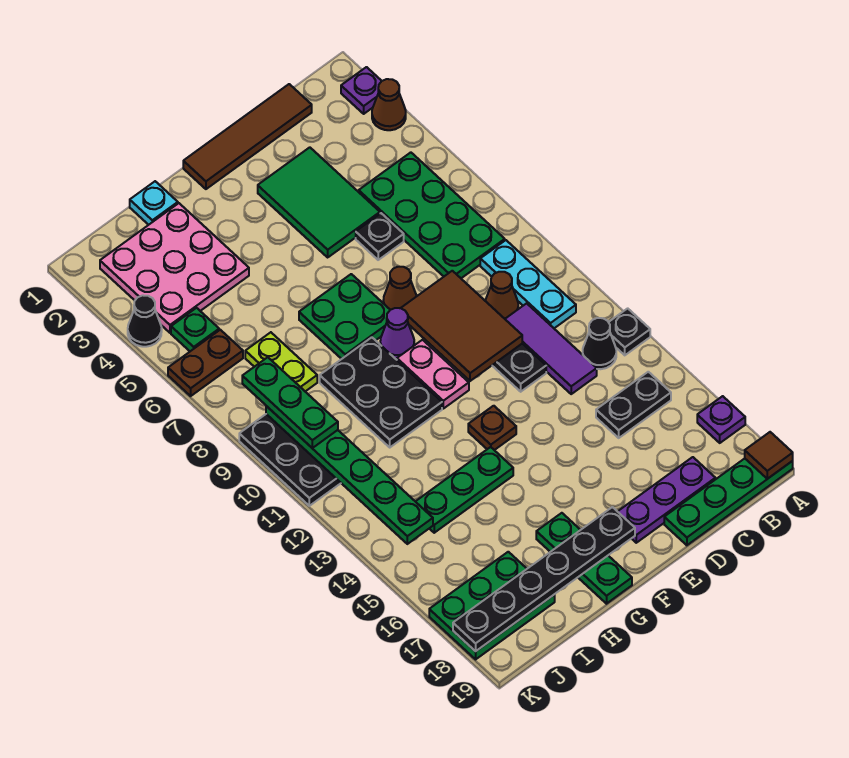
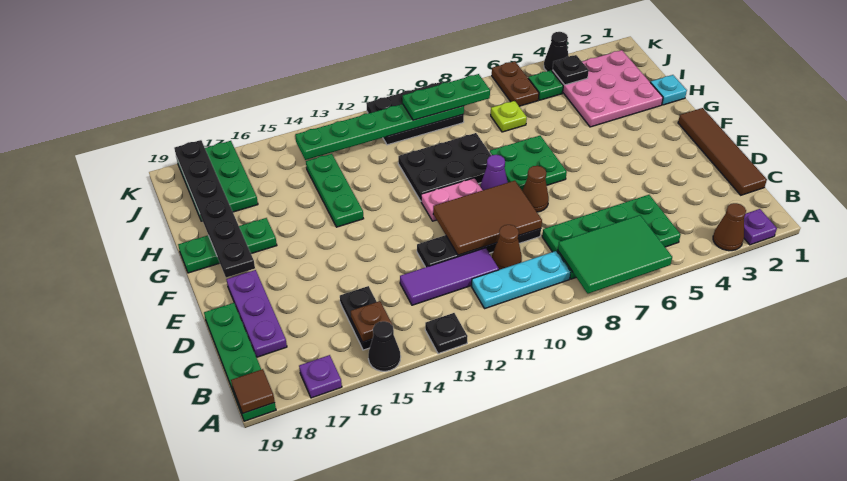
black 1x1 cone [583,318,616,369] -> black 1x1 cone moved to [368,321,401,371]
green 2x3 tile [258,147,380,257] -> green 2x3 tile moved to [558,215,672,294]
black 1x1 plate [356,213,404,260] -> black 1x1 plate moved to [553,55,589,85]
brown 1x1 plate [468,406,516,450] -> brown 1x1 plate moved to [351,301,392,342]
lime 1x2 plate [245,332,317,391] -> lime 1x1 plate [491,101,527,132]

